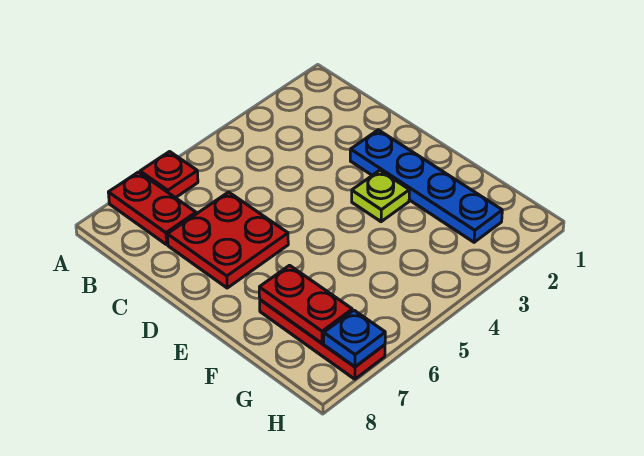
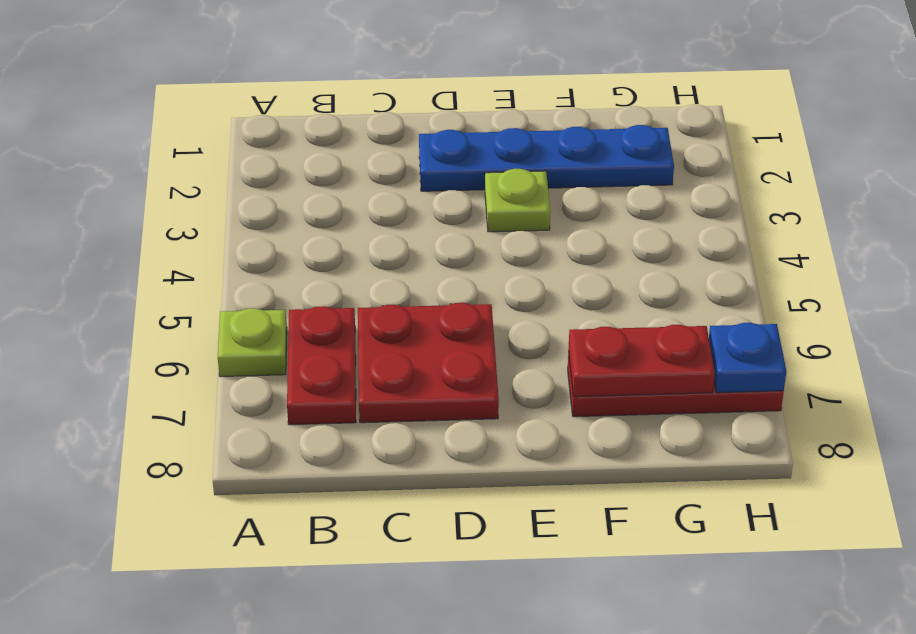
red 1x1 plate [140,152,198,198] -> lime 1x1 plate [218,308,287,377]
red 1x2 plate [108,172,196,245] -> red 1x2 plate turned to [287,306,356,425]

